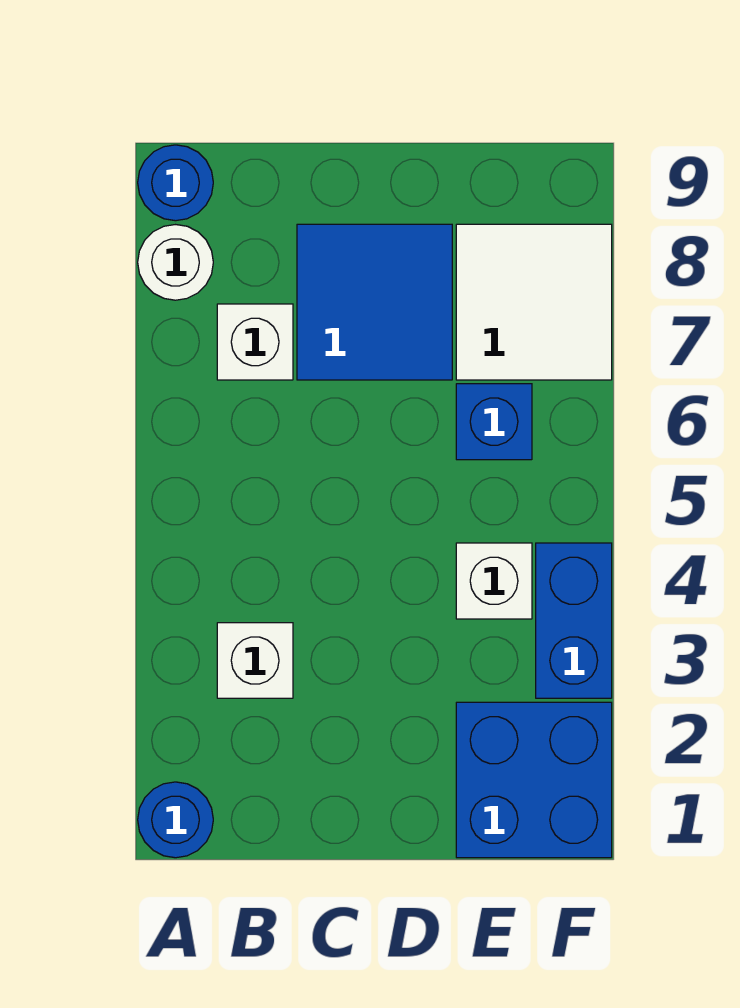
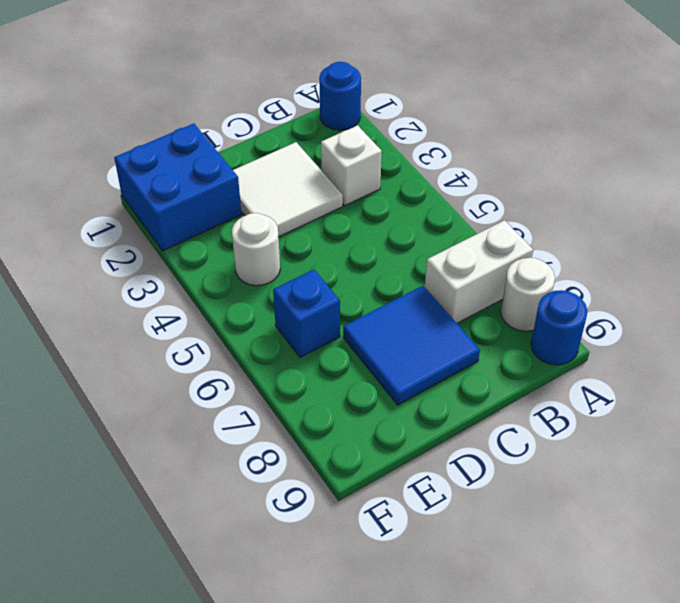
white 1x1 brick [217,304,293,380] -> white 1x2 brick [425,220,533,323]
white 1x1 brick [456,543,532,619] -> white 1x1 round brick [232,213,280,286]
white 2x2 tile [456,224,612,380] -> white 2x2 tile moved to [233,142,343,237]
blue 1x2 brick [536,543,612,698] -> none

